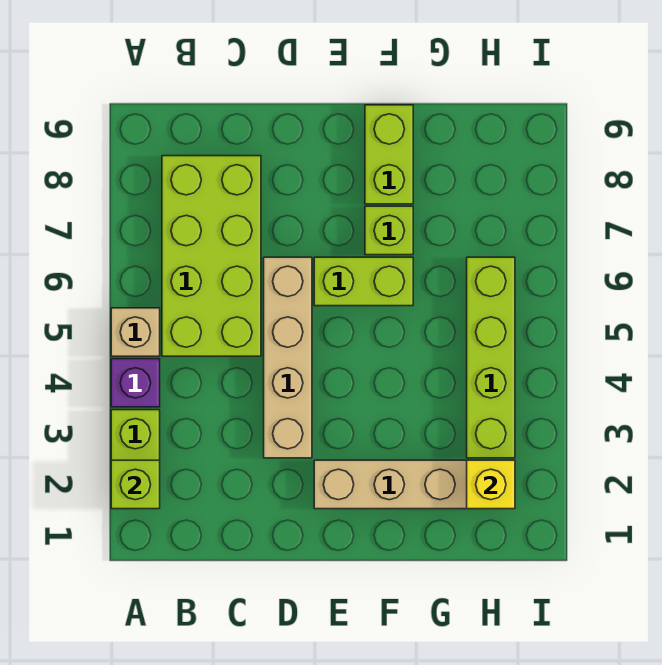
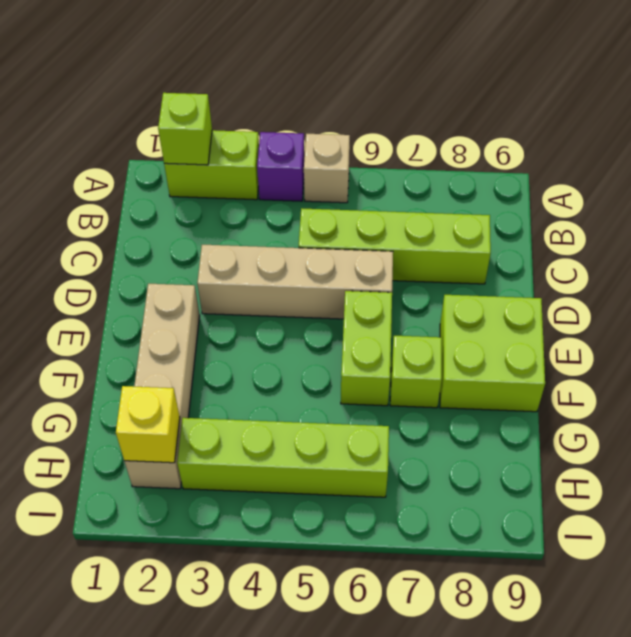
lime 2x4 brick [162,156,261,356] -> lime 1x4 brick [299,208,491,284]
lime 1x2 brick [365,105,413,204] -> lime 2x2 brick [440,295,545,412]

